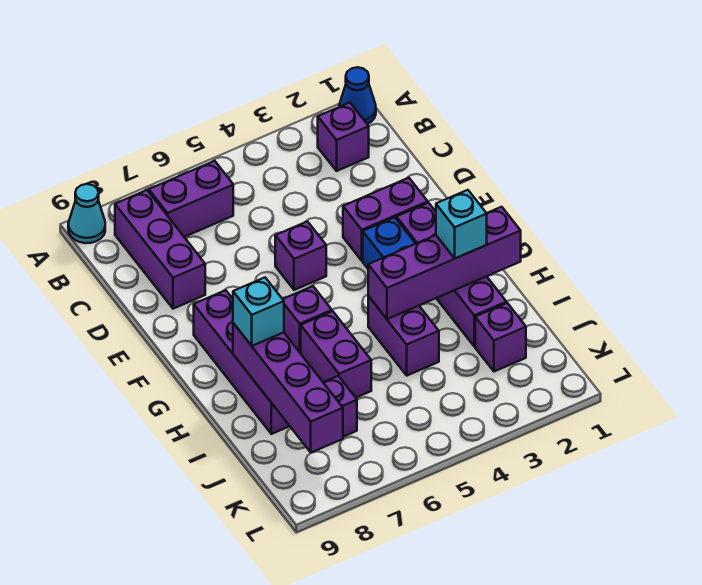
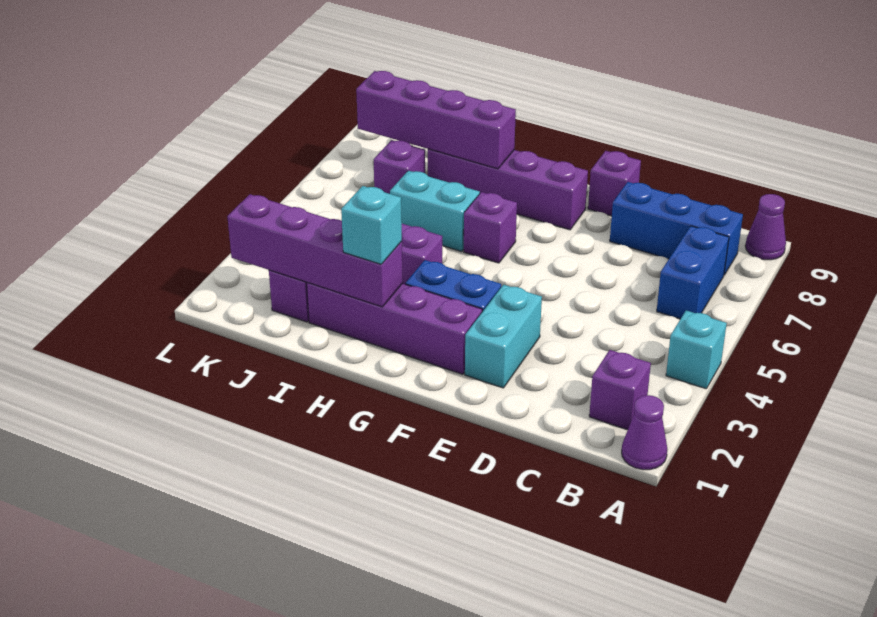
blue 1x1 cone [339,67,376,124] -> purple 1x1 cone [622,395,667,470]
cyan 1x1 cone [68,184,105,243] -> purple 1x1 cone [745,194,786,260]
purple 1x2 brick [149,161,233,237] -> blue 1x2 brick [657,226,729,319]
purple 1x3 brick [115,190,205,309] -> blue 1x3 brick [610,182,743,275]
purple 1x2 brick [343,178,428,261] -> cyan 1x2 brick [465,285,542,388]
purple 1x1 brick [275,221,326,290] -> purple 1x1 brick moved to [588,151,641,216]
purple 1x4 brick [368,207,521,319] -> purple 1x4 brick turned to [227,194,403,307]
purple 1x2 brick [301,311,371,398] -> cyan 1x2 brick [390,171,480,252]
cyan 1x1 brick [233,278,284,346] -> cyan 1x1 brick moved to [666,311,727,389]

